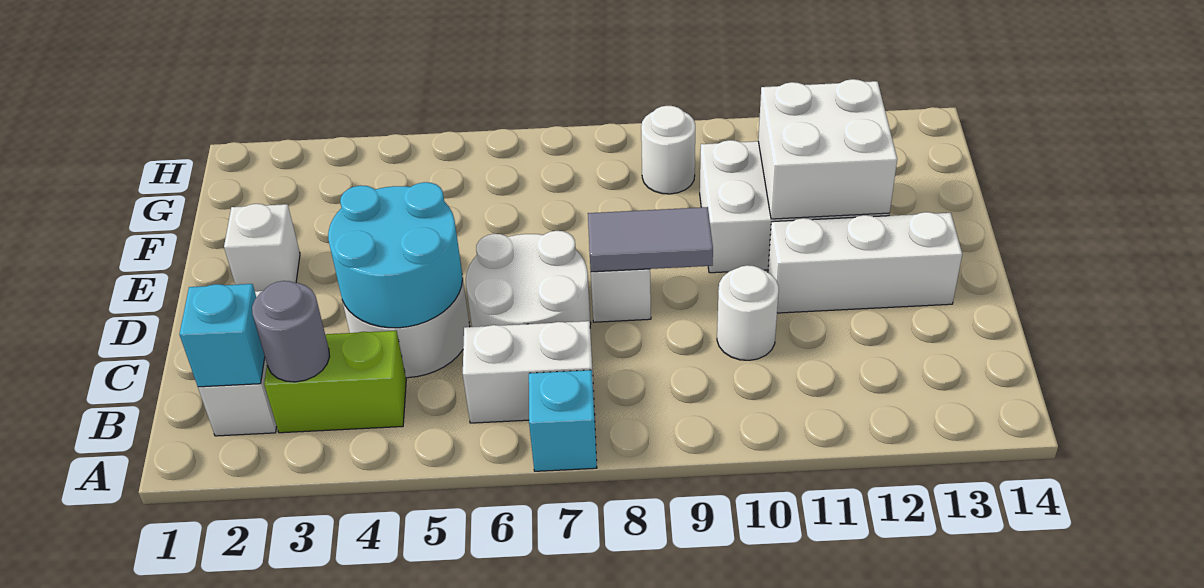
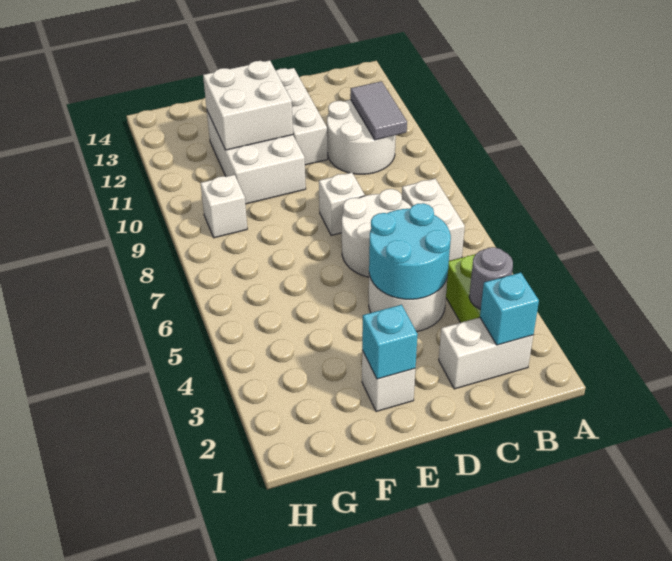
cyan 1x1 brick [529,370,597,471] -> cyan 1x1 brick moved to [362,305,418,379]
white 1x1 round brick [717,265,779,360] -> white 2x2 round brick [327,100,396,174]
grey 1x2 tile [588,207,713,272] -> grey 1x2 tile moved to [350,81,407,140]
white 1x1 round brick [641,106,695,194] -> white 1x1 brick [201,175,247,238]

